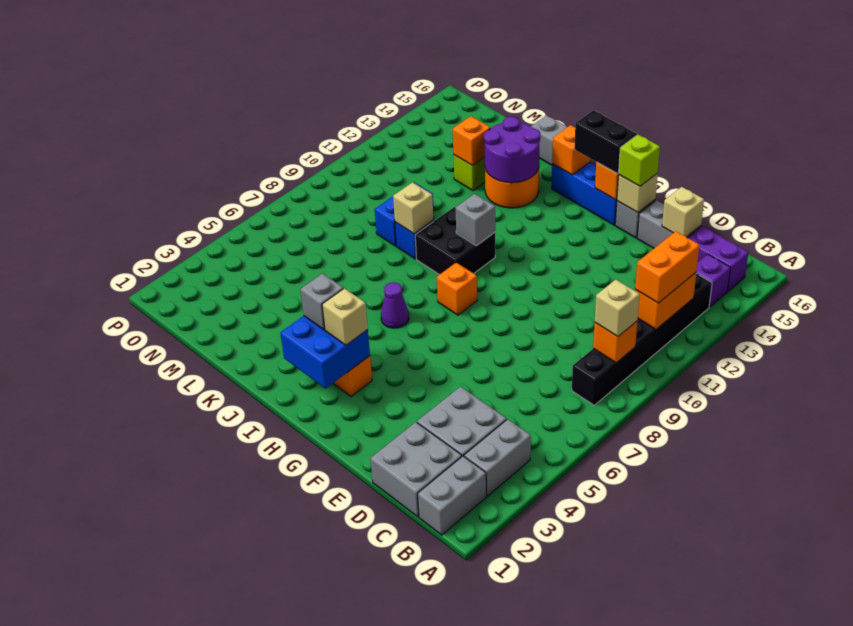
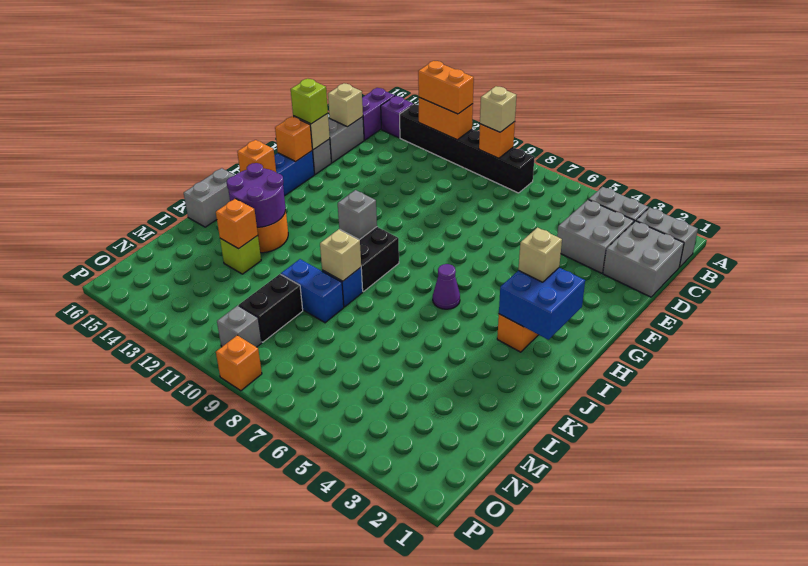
black 1x2 brick [574,110,637,174] -> black 1x2 brick moved to [239,274,303,342]
orange 1x1 brick [437,263,477,315] -> orange 1x1 brick moved to [216,335,262,391]
grey 1x1 brick [300,274,343,330] -> grey 1x1 brick moved to [217,305,262,347]

